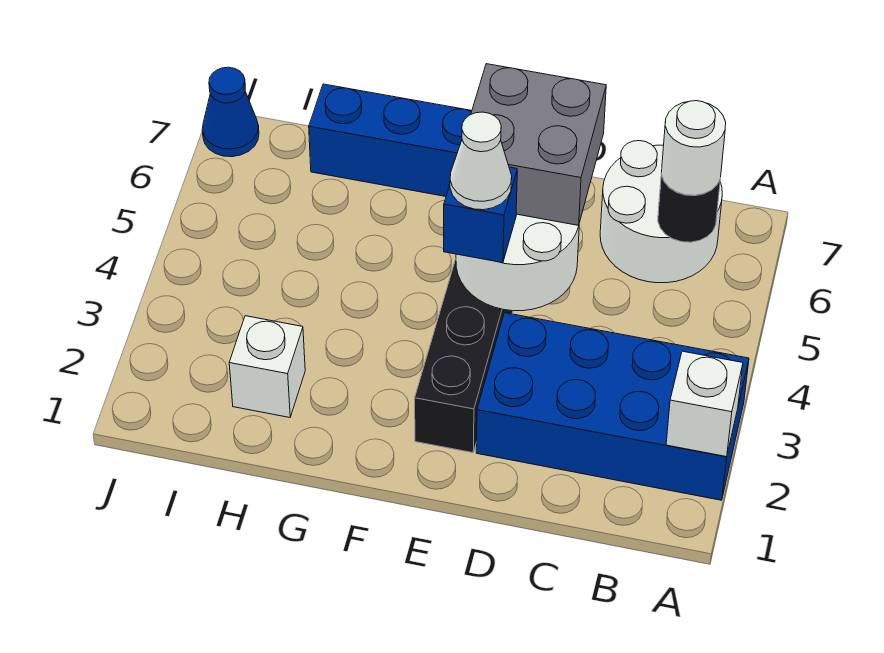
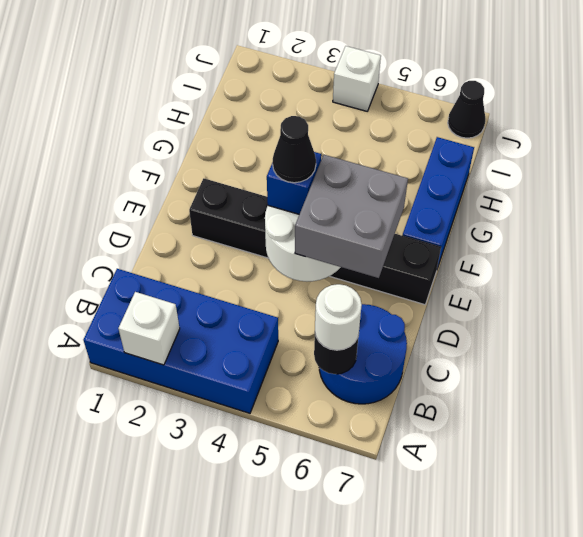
blue 2x4 brick [476,313,749,500] -> blue 2x4 brick turned to [83,269,278,413]
white 2x2 round brick [600,141,722,283] -> blue 2x2 round brick [319,304,407,404]
white 1x1 cone [450,112,512,210] -> black 1x1 cone [273,116,316,183]
white 1x1 brick [229,316,305,418] -> white 1x1 brick moved to [333,46,381,111]
blue 1x1 cone [202,67,259,157] -> black 1x1 cone [448,81,485,138]

